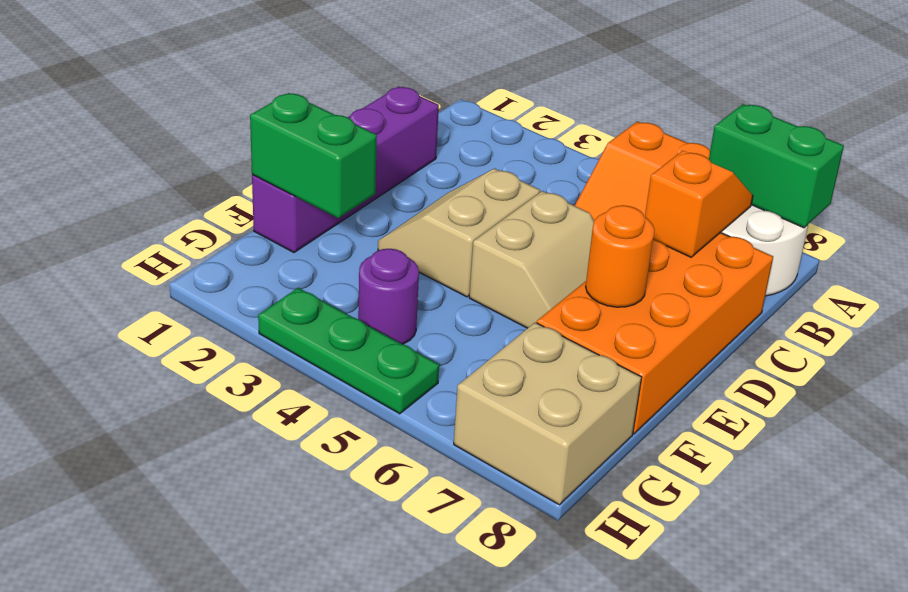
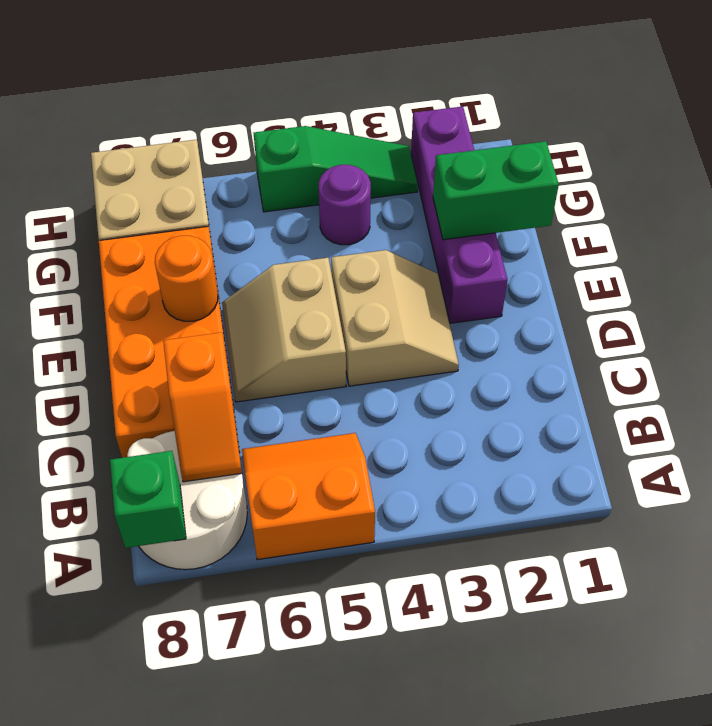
green 1x2 brick [709,104,844,228] -> green 1x1 brick [110,451,186,548]
purple 1x4 brick [252,87,439,253] -> purple 1x4 brick moved to [411,106,507,323]
green 1x3 plate [258,288,439,414] -> green 1x3 slope [254,126,418,212]

